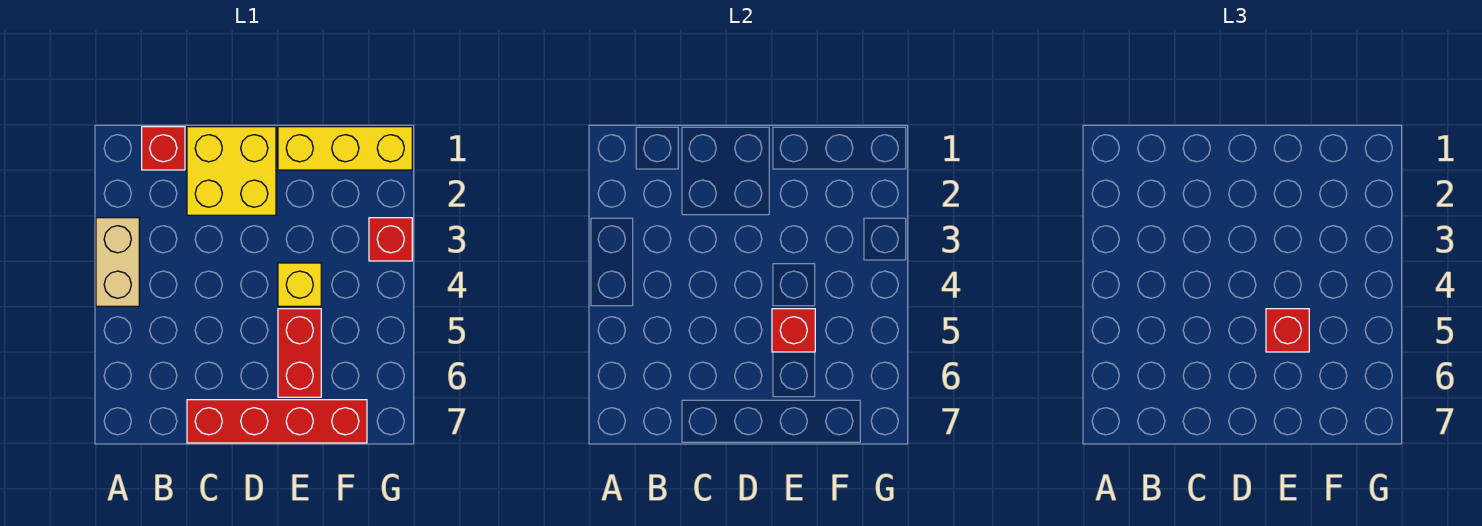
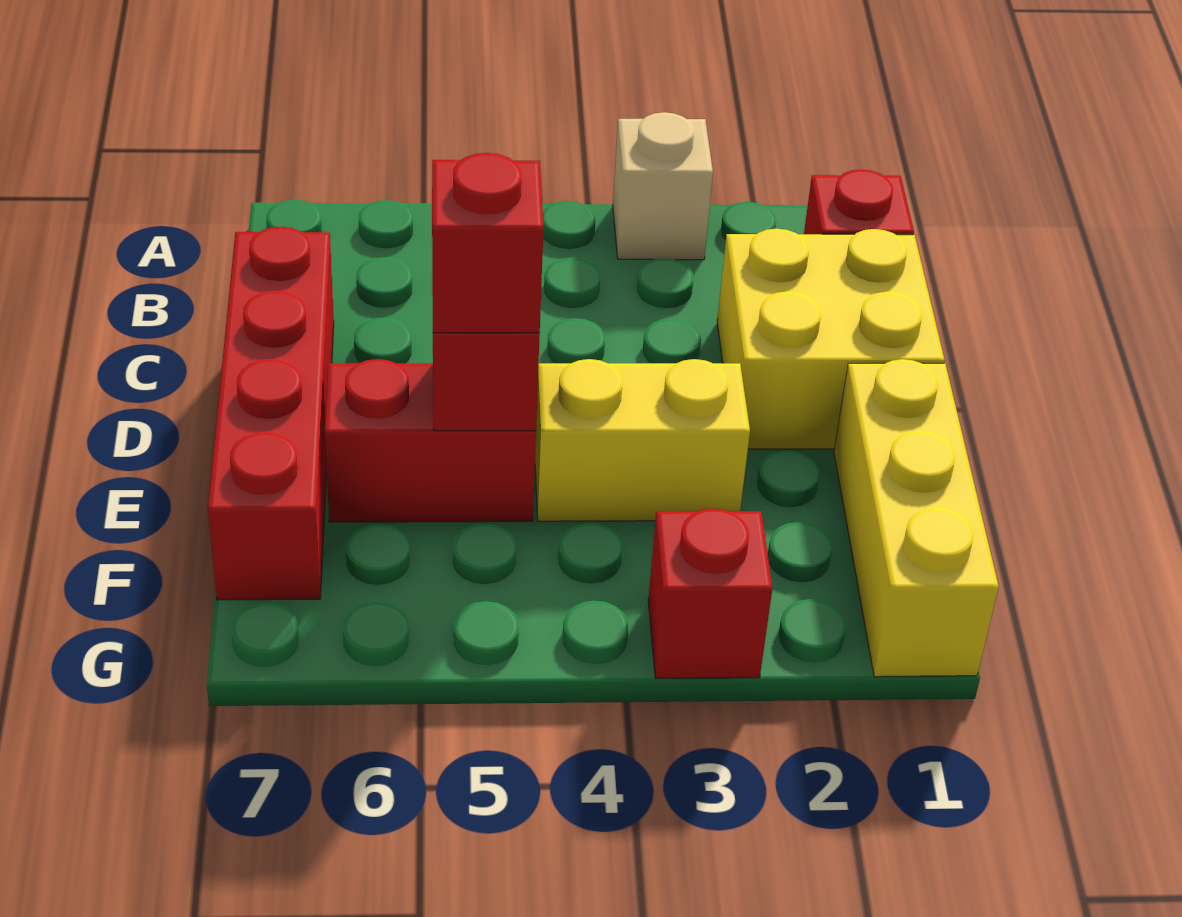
tan 1x2 brick [96,218,139,306] -> tan 1x1 brick [613,112,713,260]
yellow 1x1 brick [278,263,321,306] -> yellow 1x2 brick [535,359,750,521]

